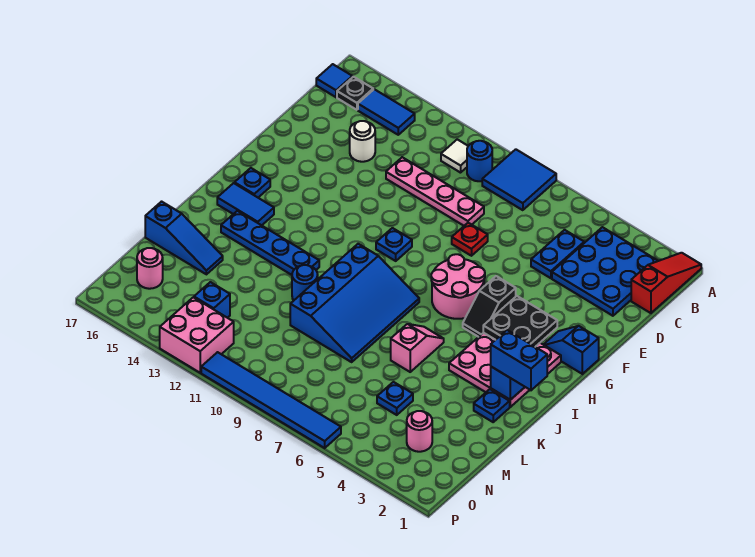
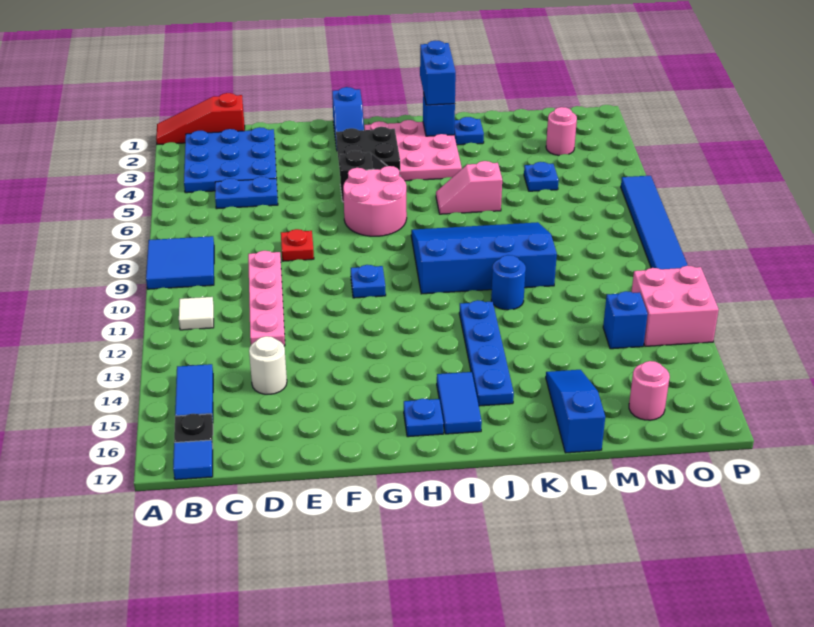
blue 1x1 round brick [467,141,492,181] -> none

